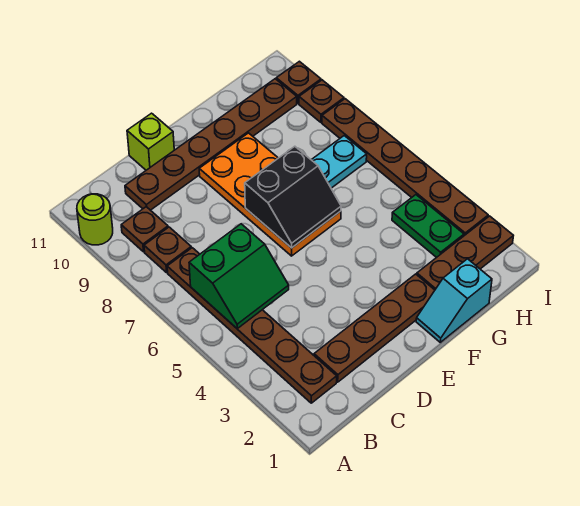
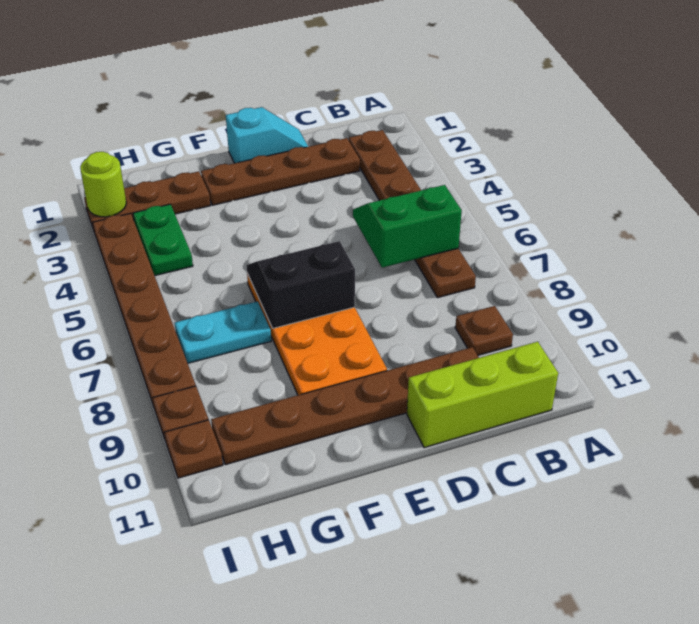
lime 1x1 round brick [77,194,113,245] -> lime 1x1 round brick moved to [80,152,126,217]
brown 1x1 plate [144,227,191,273] -> none
lime 1x1 brick [127,113,174,170] -> lime 1x3 brick [407,342,558,448]
cyan 1x2 slope [416,259,492,342] -> cyan 1x2 slope moved to [226,107,308,163]

